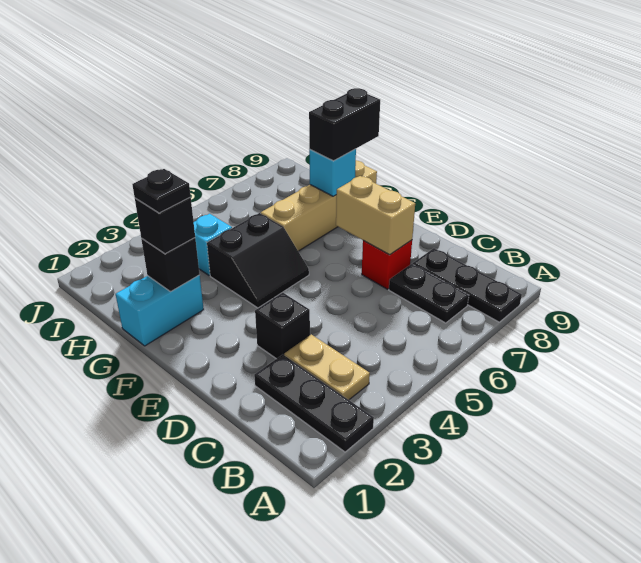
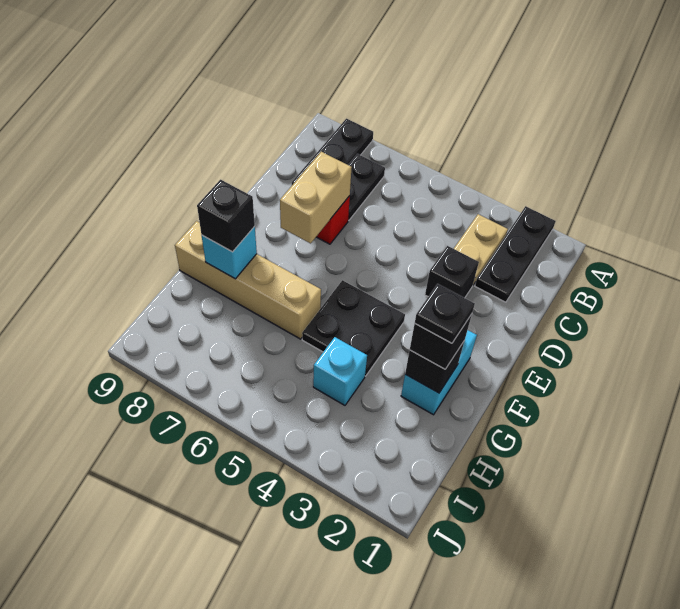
black 2x2 slope [207,213,309,308] -> black 2x2 plate [302,280,405,376]
cyan 1x2 brick [116,275,204,346] -> cyan 1x2 brick turned to [401,330,477,415]
black 1x2 brick [309,88,380,161] -> black 1x1 brick [197,180,255,252]

